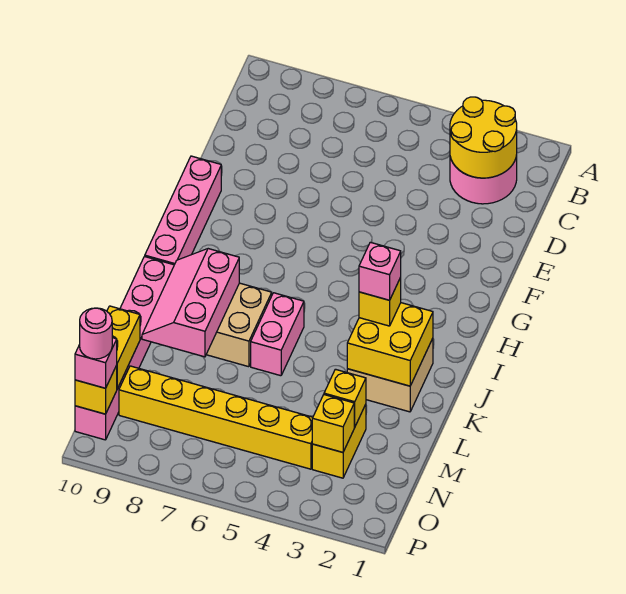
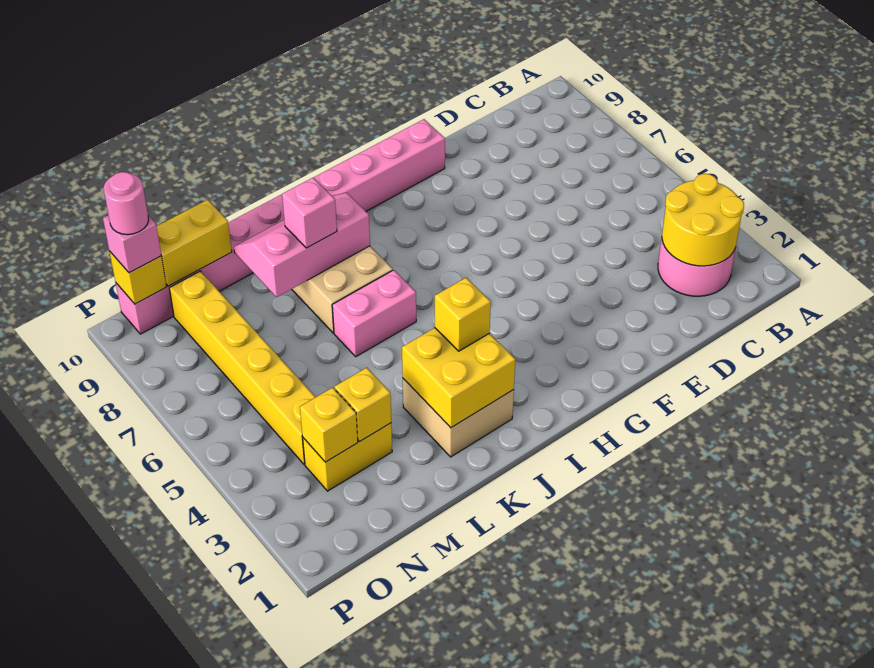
pink 1x1 brick [359,242,401,300] -> pink 1x1 brick moved to [282,178,337,248]

